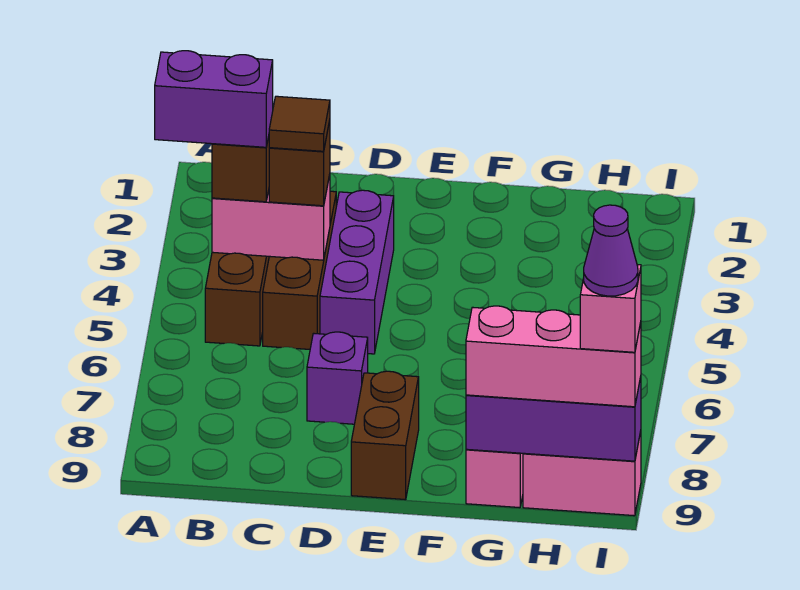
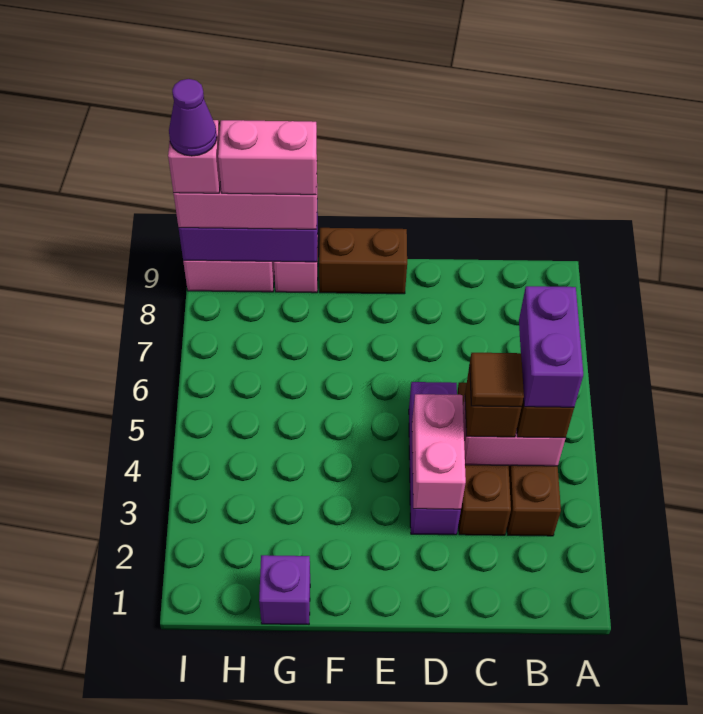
purple 1x2 brick [155,51,273,147] -> purple 1x2 brick turned to [519,286,583,407]
none -> pink 1x2 brick [412,394,466,509]
purple 1x1 brick [307,332,368,424] -> purple 1x1 brick moved to [259,555,310,624]
brown 1x2 brick [351,371,419,500] -> brown 1x2 brick turned to [319,228,407,294]
none -> pink 1x2 brick [218,120,317,195]

